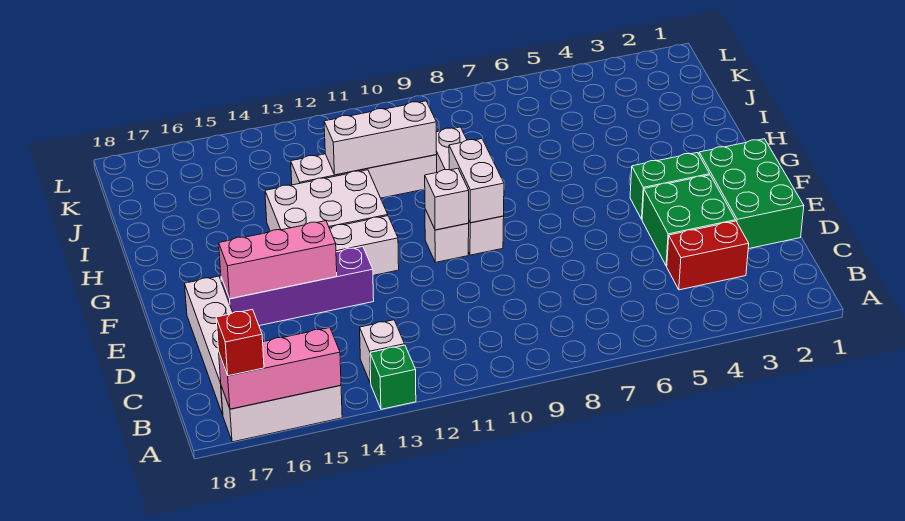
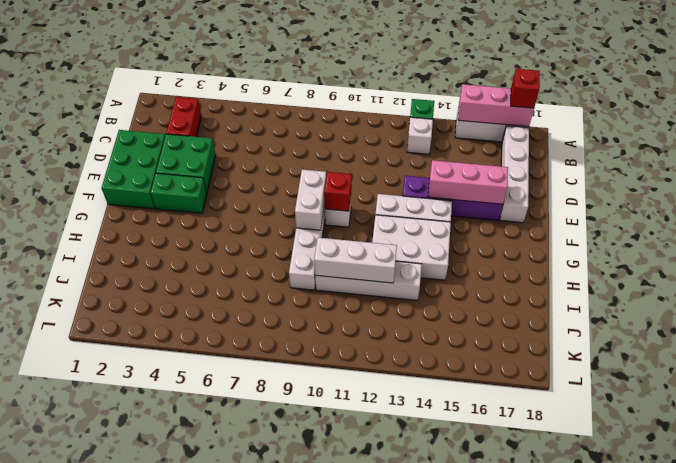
red 1x2 brick [667,221,749,290] -> red 1x2 brick turned to [166,97,201,137]
white 1x1 brick [425,168,469,230] -> red 1x1 brick [324,172,352,211]

